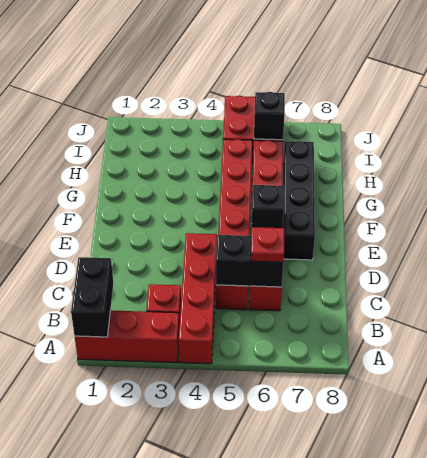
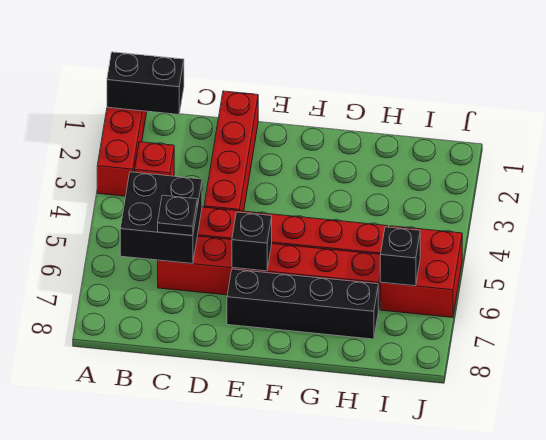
red 1x4 brick [179,233,217,364] -> red 1x4 brick turned to [204,91,258,211]
black 1x2 brick [216,235,284,287] -> black 2x2 brick [120,172,202,264]
red 1x1 plate [251,227,284,262] -> black 1x1 plate [158,195,197,236]

